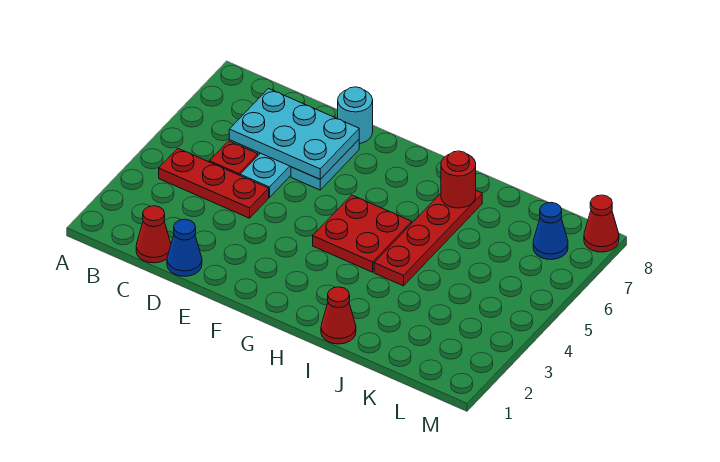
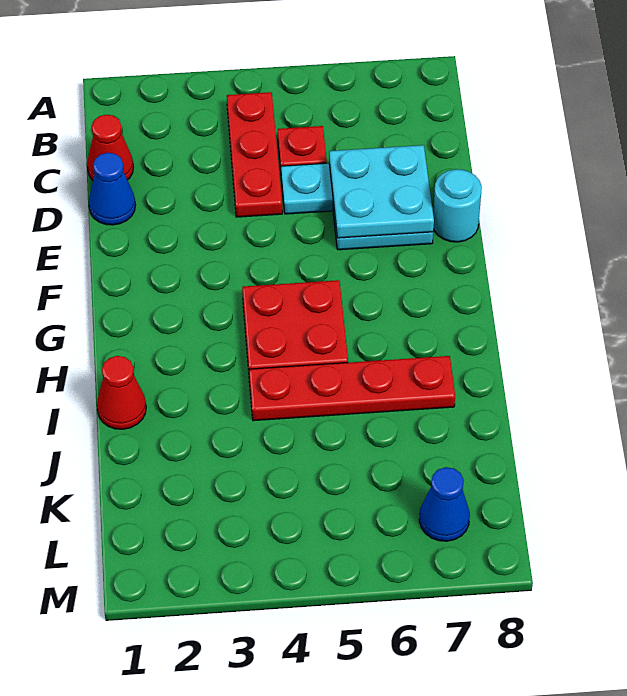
cyan 2x3 plate [229,89,359,179] -> cyan 2x2 plate [329,145,434,238]
red 1x1 round brick [441,151,476,208] -> none
red 1x1 cone [584,195,619,252] -> none

